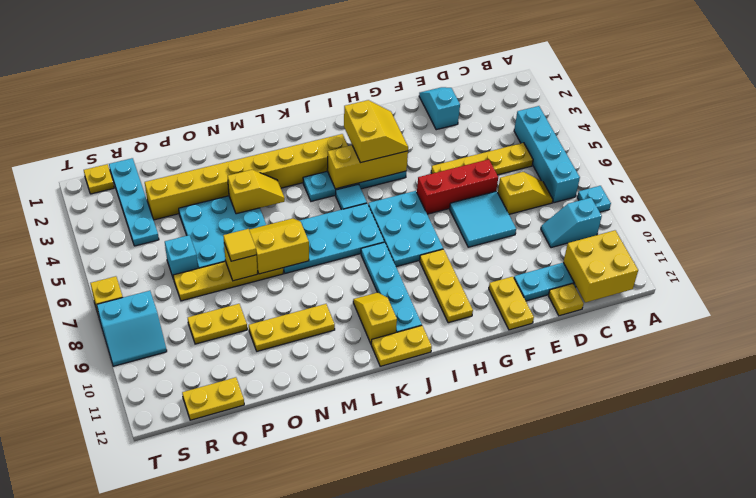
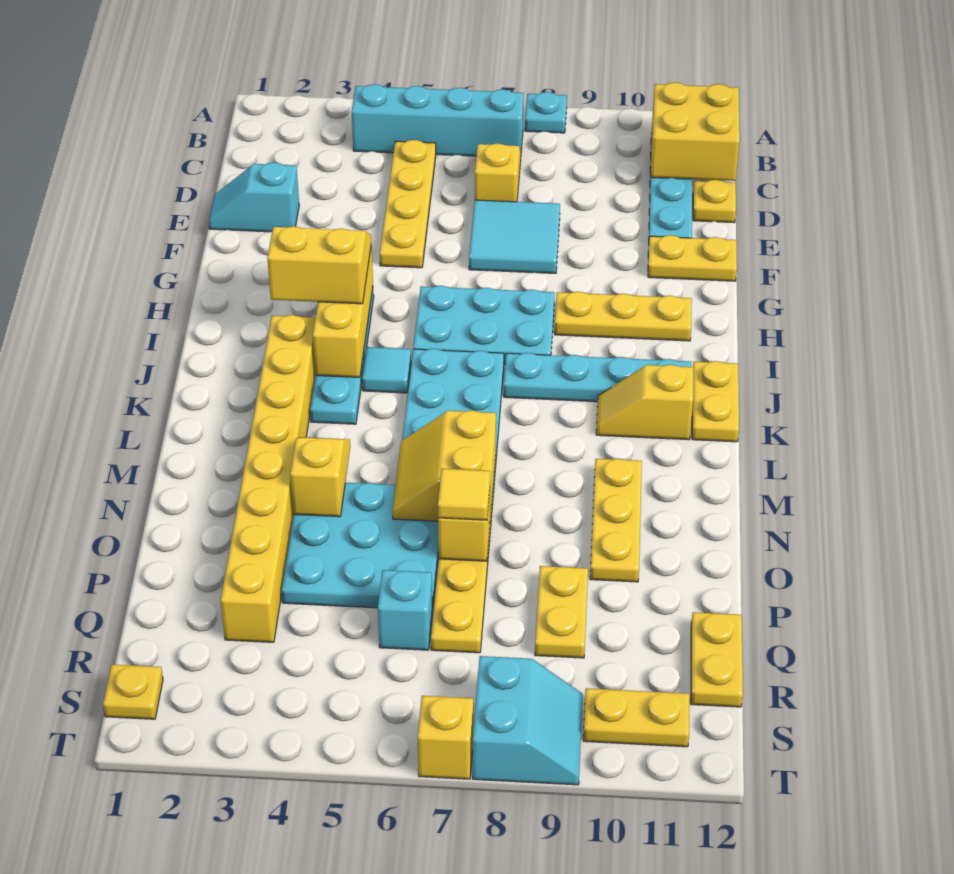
cyan 1x2 slope [541,198,602,248] -> none
red 1x3 brick [417,159,498,214] -> none
cyan 1x4 plate [109,158,159,246] -> none
none -> yellow 1x2 plate [583,688,690,747]

